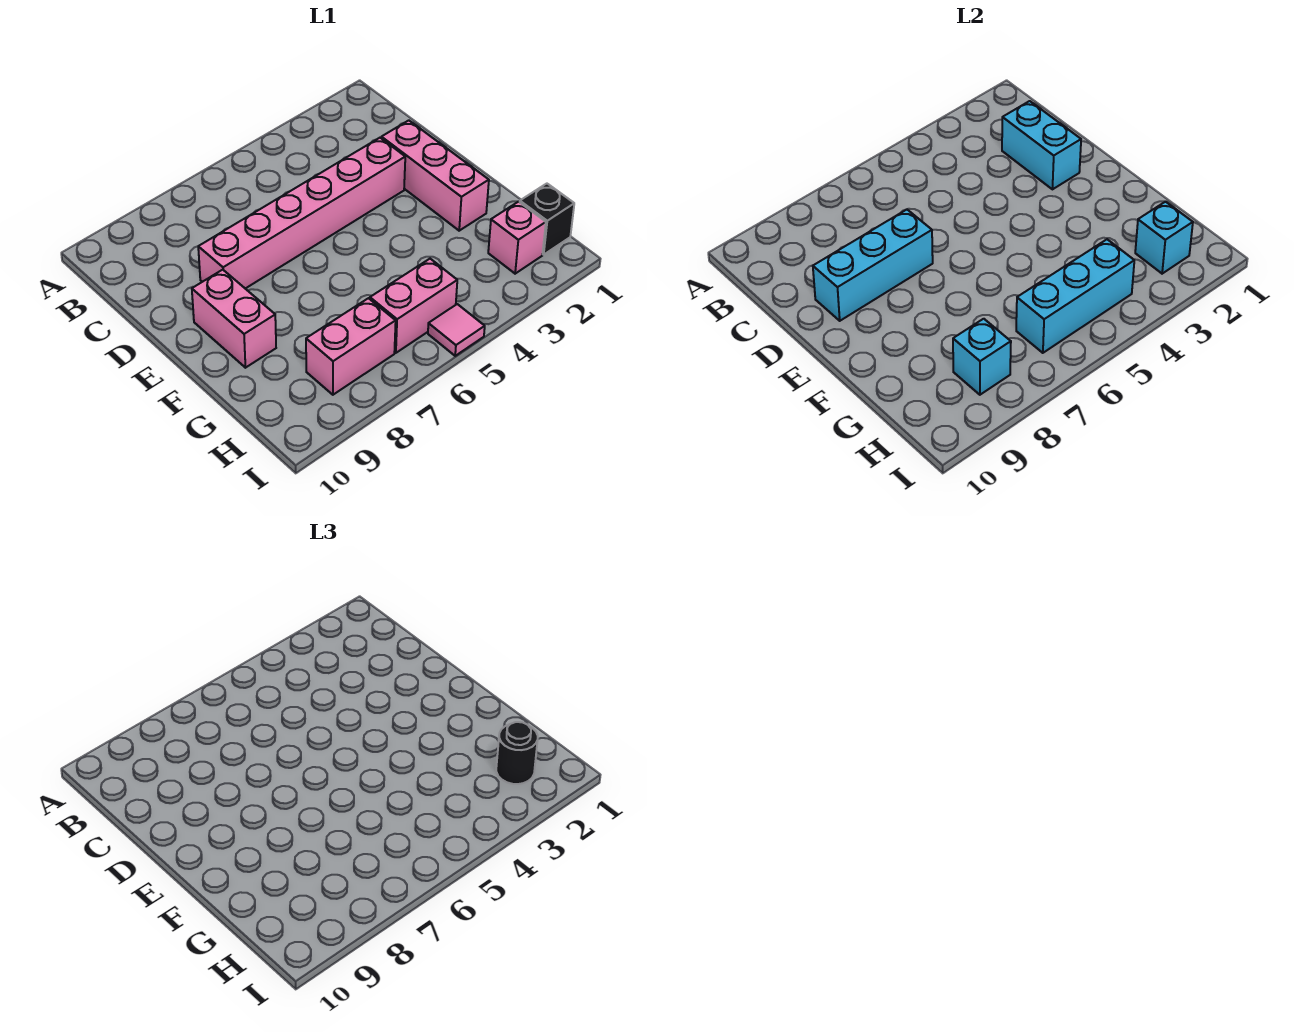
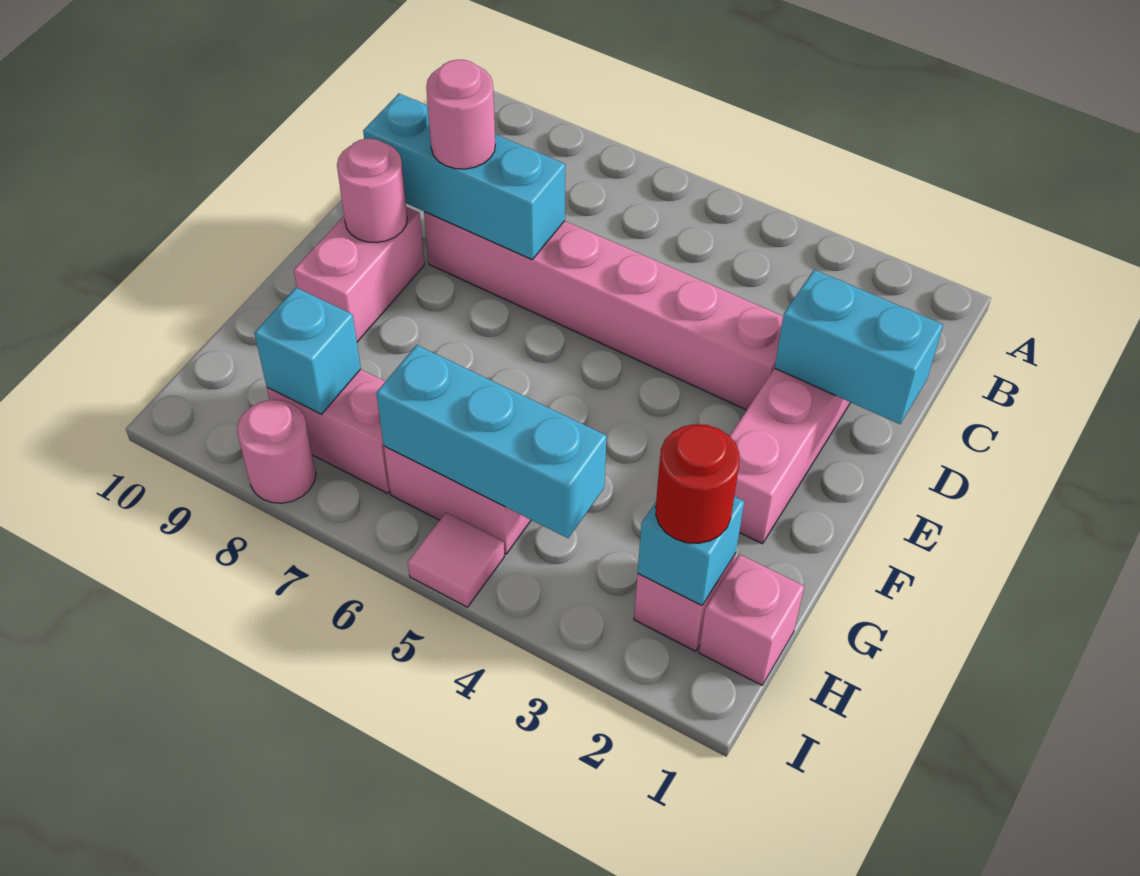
cyan 1x2 brick [1002,101,1081,189] -> cyan 1x2 brick turned to [775,270,943,424]
none -> pink 1x1 round brick [426,60,495,169]
none -> pink 1x1 round brick [337,138,407,243]
black 1x1 brick [520,184,574,255] -> pink 1x1 brick [699,554,804,685]
black 1x1 round brick [496,722,538,784] -> red 1x1 round brick [656,424,739,543]
none -> pink 1x1 round brick [237,400,316,503]

